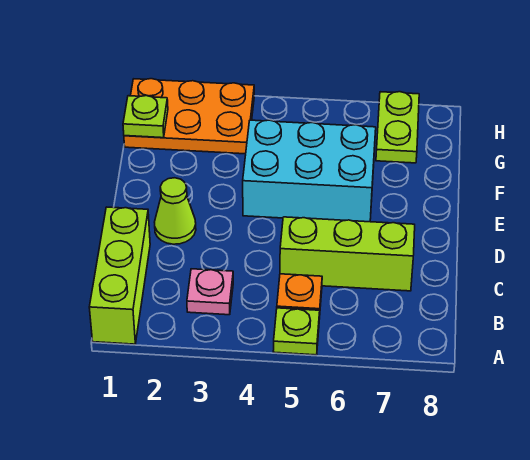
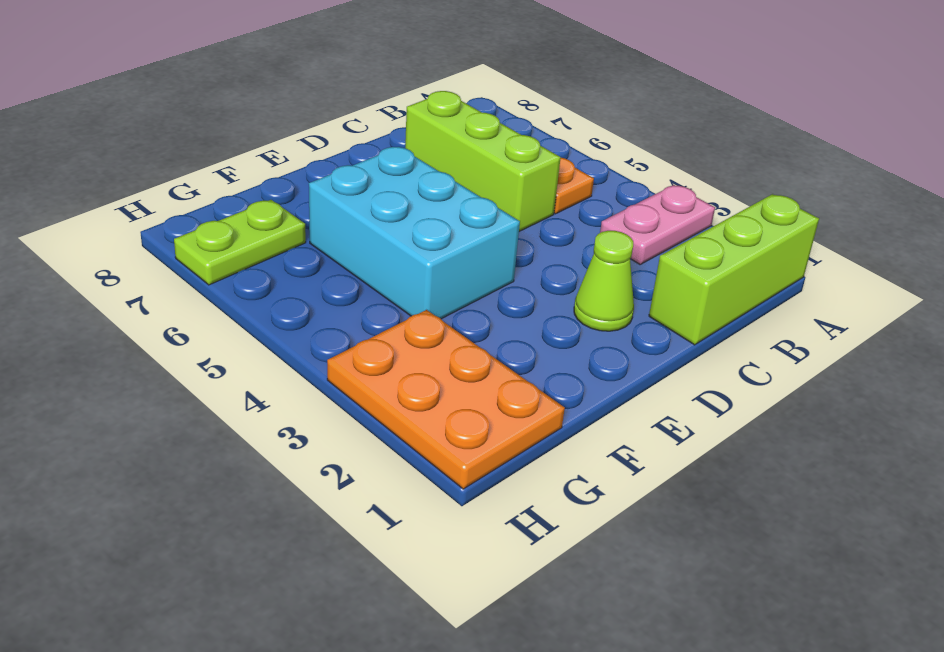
lime 1x1 plate [273,308,320,355] -> none
pink 1x1 plate [187,269,233,315] -> pink 1x2 plate [600,185,715,264]
lime 1x1 plate [123,96,168,138] -> none

